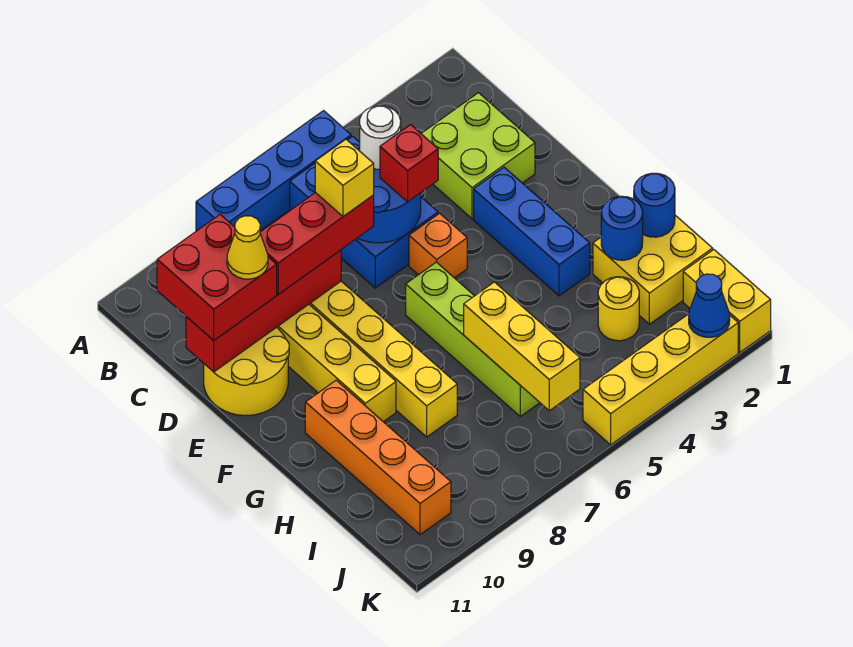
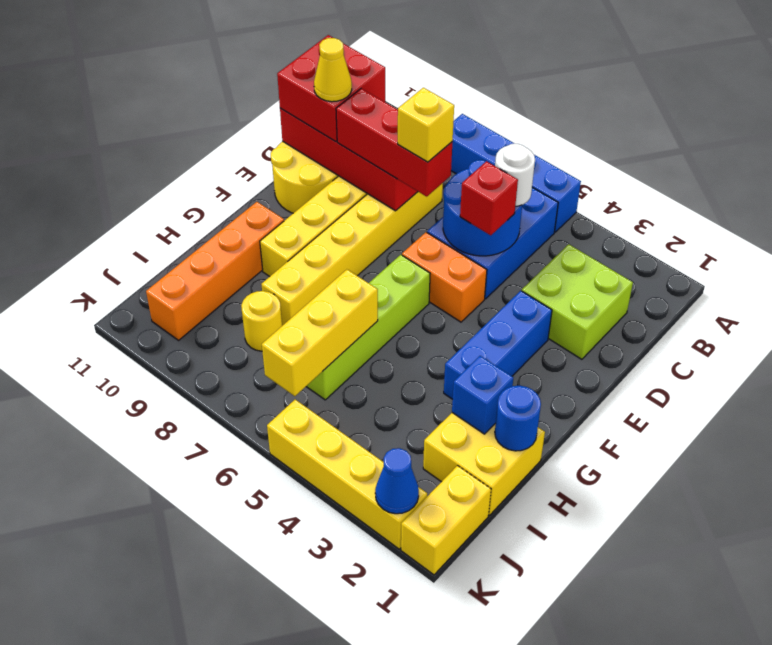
orange 1x1 brick [409,213,467,278] -> orange 1x2 brick [402,232,487,322]
blue 1x1 round brick [601,196,643,260] -> blue 1x1 brick [452,356,513,434]
yellow 1x1 round brick [598,277,639,341] -> yellow 1x1 round brick moved to [241,291,282,351]

